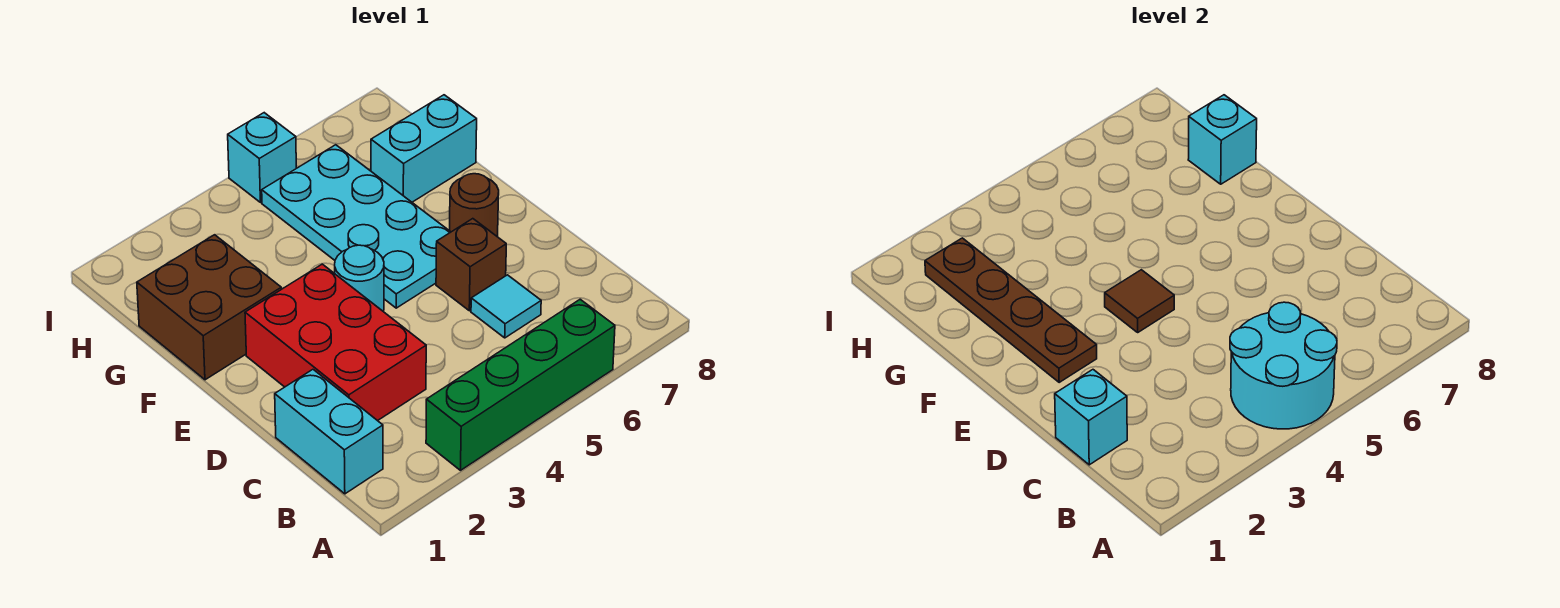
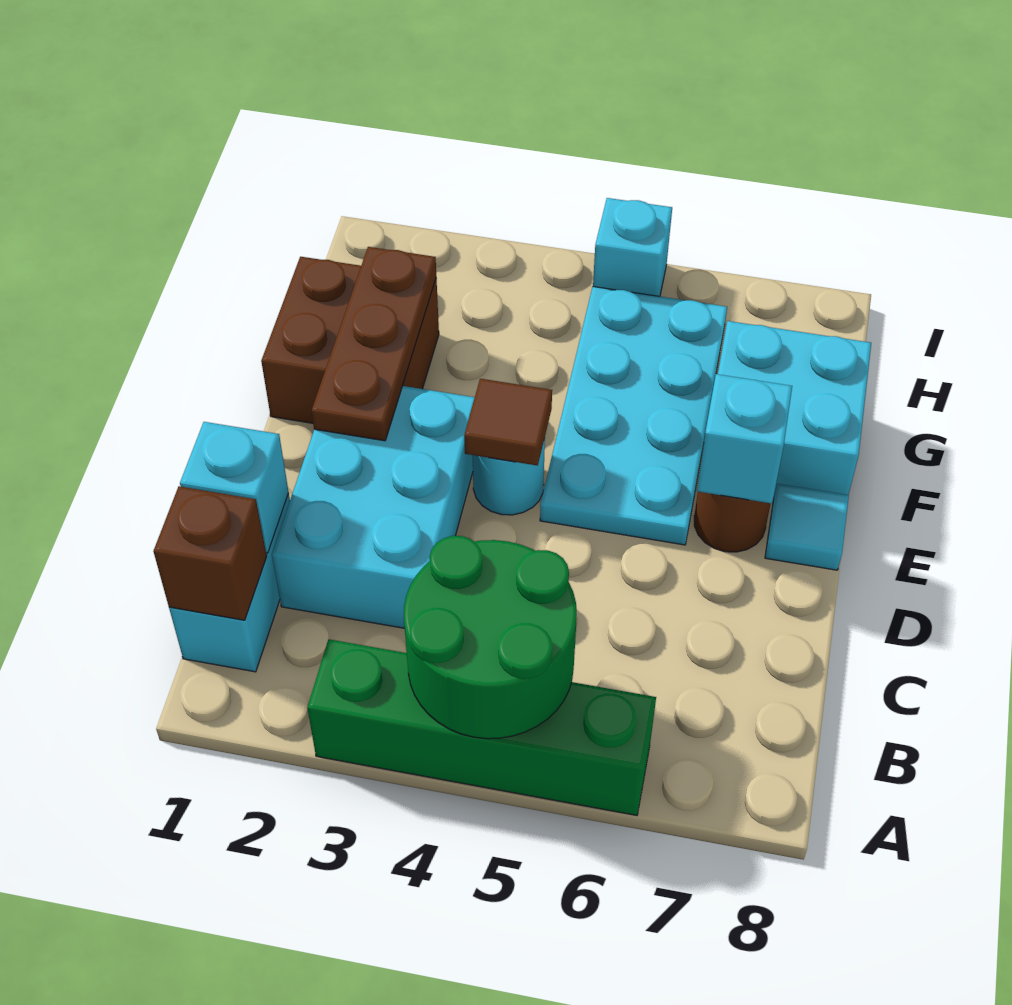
cyan 2x2 round brick [1230,302,1337,429] -> green 2x2 round brick [404,536,577,739]
red 2x3 brick [245,264,426,421] -> cyan 2x3 brick [272,386,475,628]
cyan 1x1 tile [471,275,541,338] -> cyan 1x1 tile moved to [765,484,849,570]
brown 1x1 brick [436,219,506,311] -> brown 1x1 brick moved to [153,486,267,620]
brown 1x4 plate [925,238,1097,382] -> brown 1x3 plate [312,247,436,441]
cyan 1x2 brick [371,95,477,202] -> cyan 2x2 brick [718,321,871,498]
cyan 1x1 brick [1188,95,1257,184] -> cyan 1x1 brick moved to [697,374,792,504]

